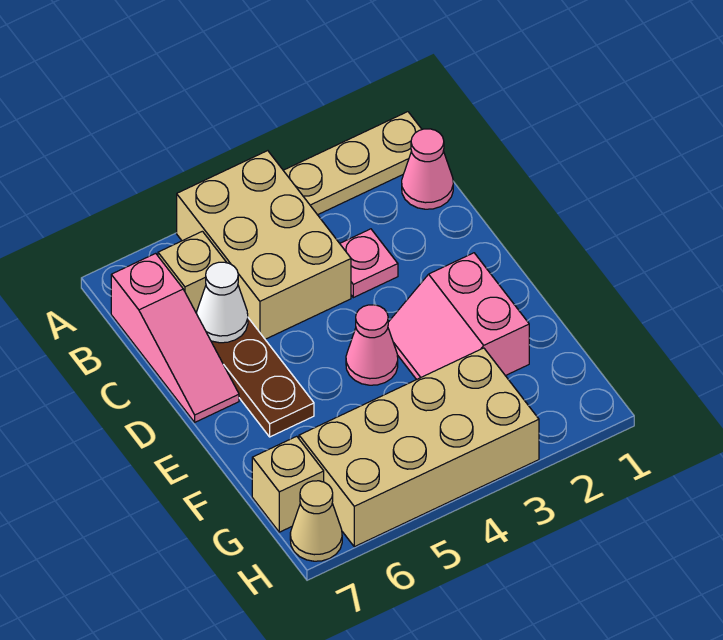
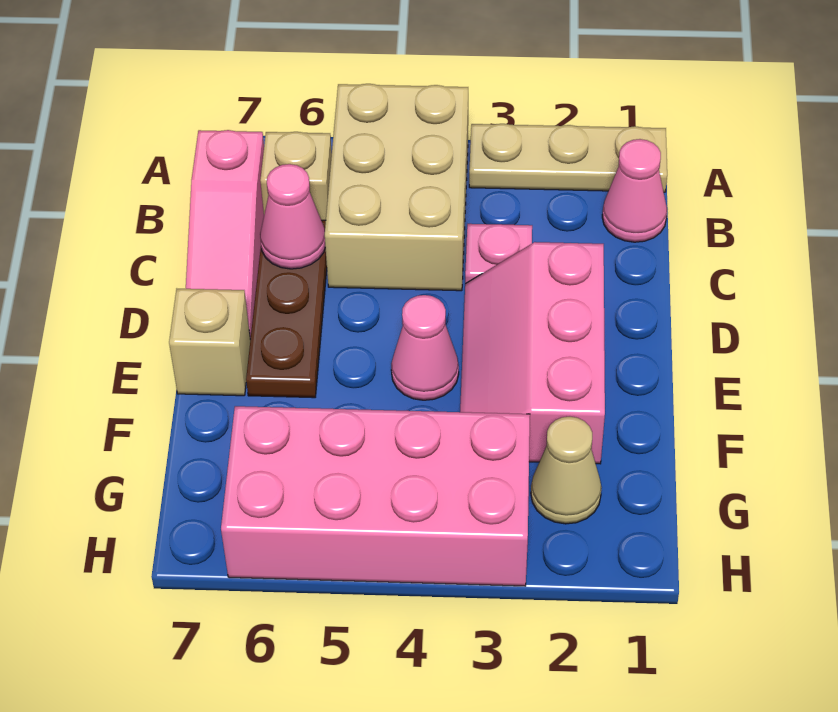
white 1x1 cone [196,262,248,343] -> pink 1x1 cone [260,164,325,269]
pink 2x2 slope [388,253,529,380] -> pink 2x3 slope [460,242,605,464]
tan 2x4 brick [299,348,539,547] -> pink 2x4 brick [221,406,530,586]
tan 1x1 brick [252,436,324,532] -> tan 1x1 brick moved to [169,289,250,396]
tan 1x1 cone [290,481,342,561] -> tan 1x1 cone moved to [531,417,602,524]

